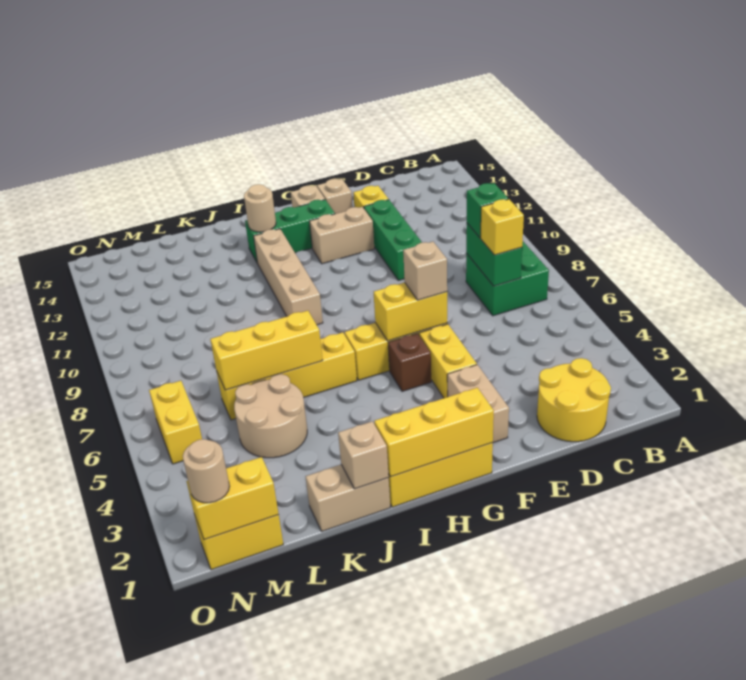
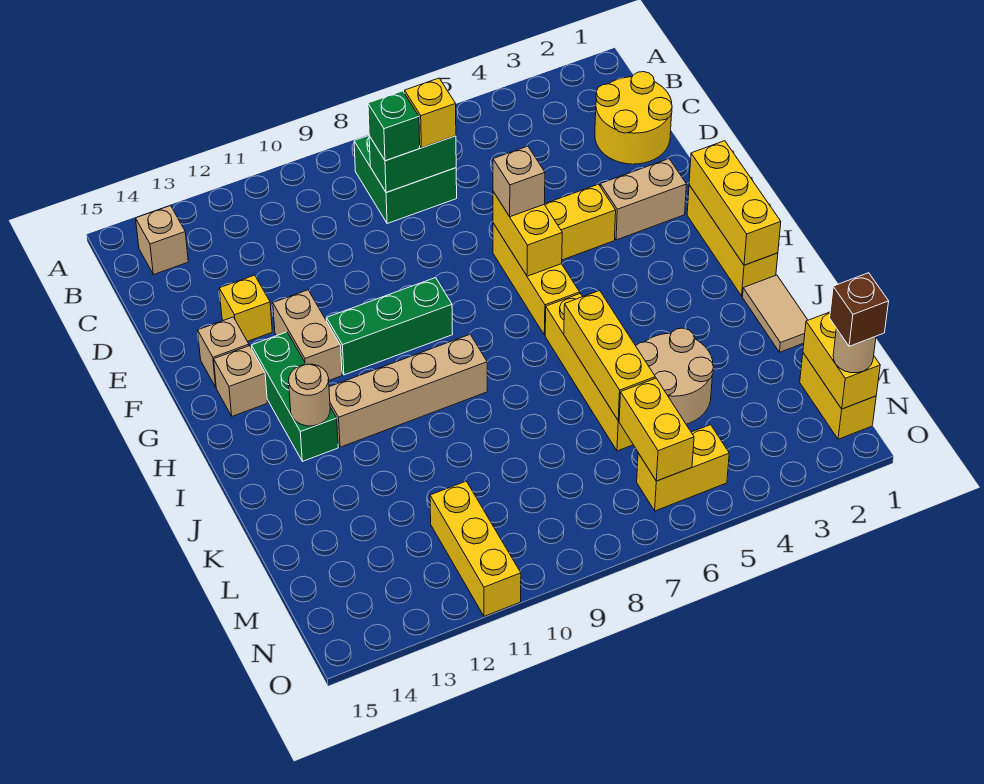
green 1x3 brick [364,200,422,280] -> green 1x3 brick moved to [327,278,453,375]
brown 1x1 brick [388,333,431,391] -> brown 1x1 brick moved to [830,273,889,346]
tan 1x2 brick [306,465,390,531] -> tan 1x2 tile [742,275,808,352]
tan 1x1 brick [338,421,389,489] -> tan 1x1 brick moved to [136,206,188,275]
none -> yellow 1x2 brick [619,378,694,481]
none -> yellow 1x3 brick [430,481,521,616]

